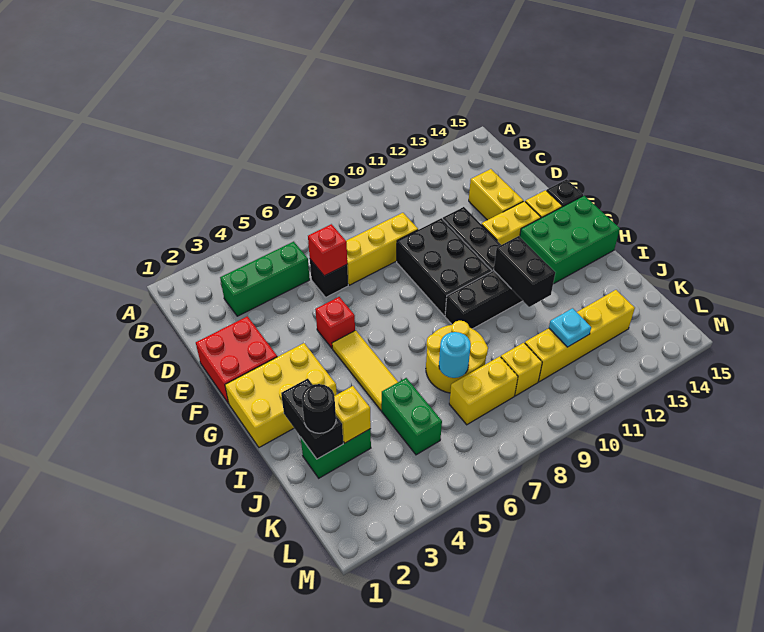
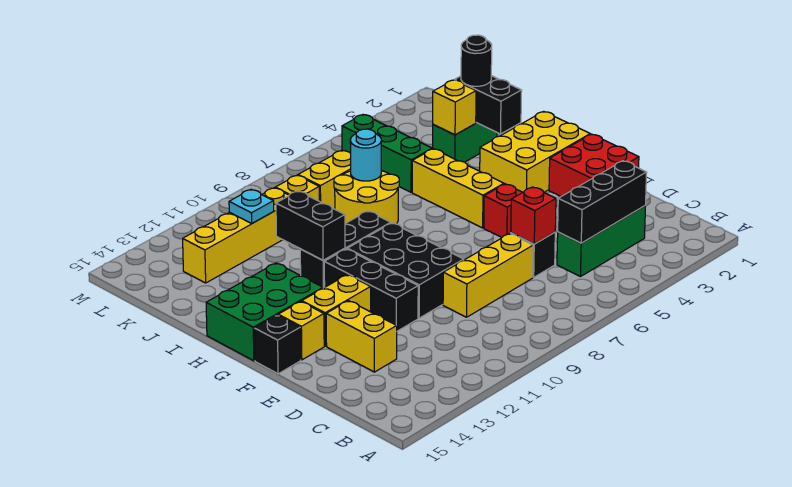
none -> black 1x3 brick [558,161,647,243]
yellow 1x3 tile [332,330,398,410] -> yellow 1x3 brick [412,149,504,228]
green 1x2 brick [382,378,442,455] -> green 1x3 brick [342,115,432,192]

